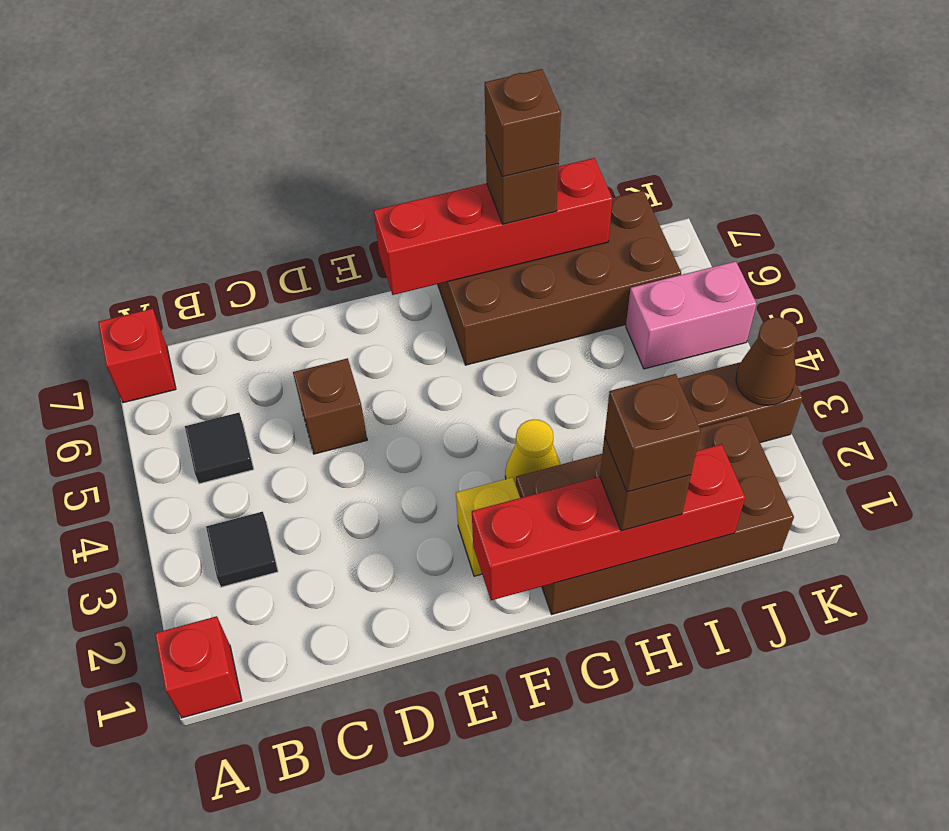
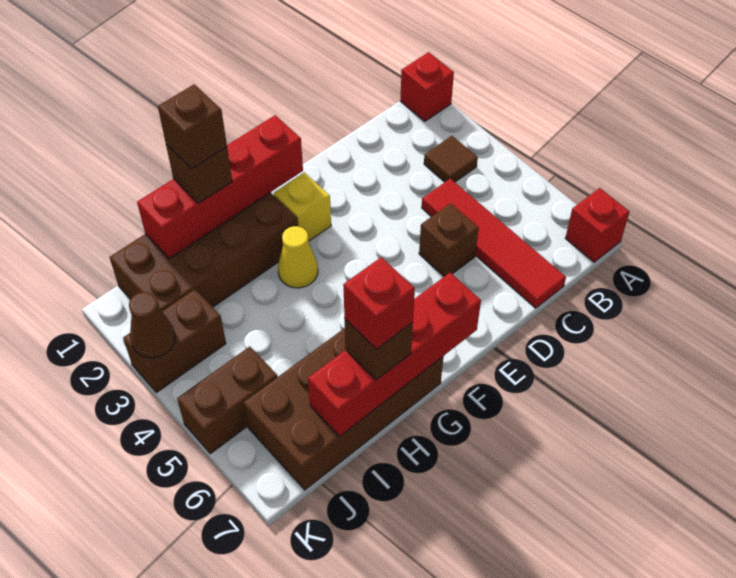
black 1x1 tile [206,512,278,587] -> brown 1x1 tile [424,136,478,182]
black 1x1 tile [185,413,254,484] -> none
none -> red 1x4 tile [422,179,566,308]
brown 1x1 brick [485,69,561,177] -> red 1x1 brick [343,257,415,349]
pink 1x2 brick [626,261,757,369] -> brown 1x2 brick [177,347,278,454]

